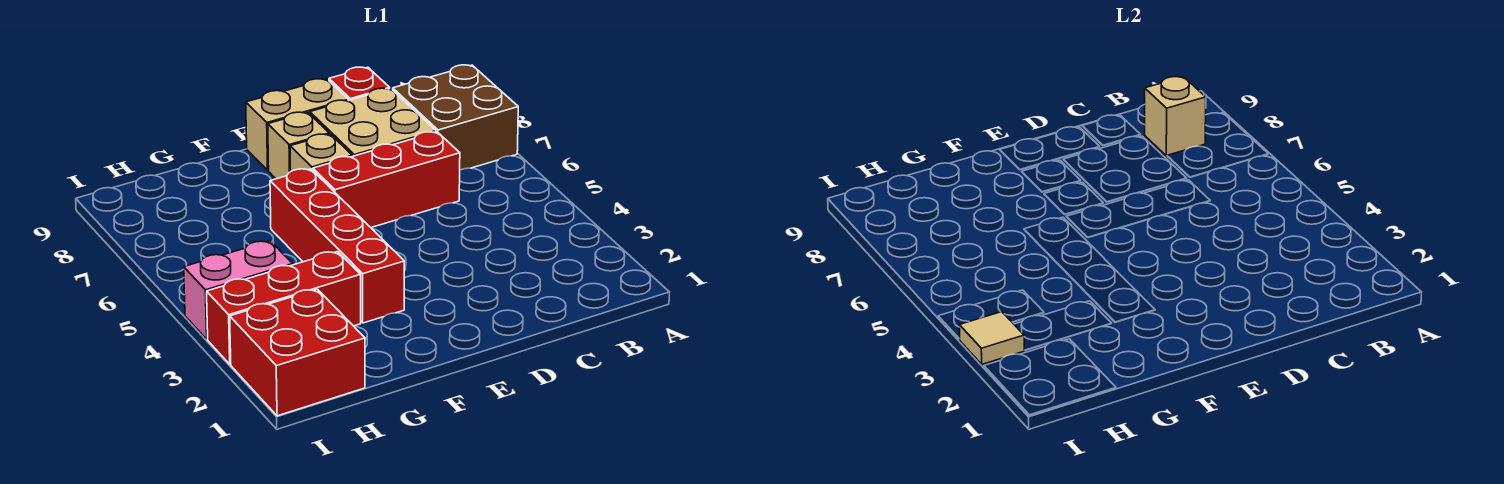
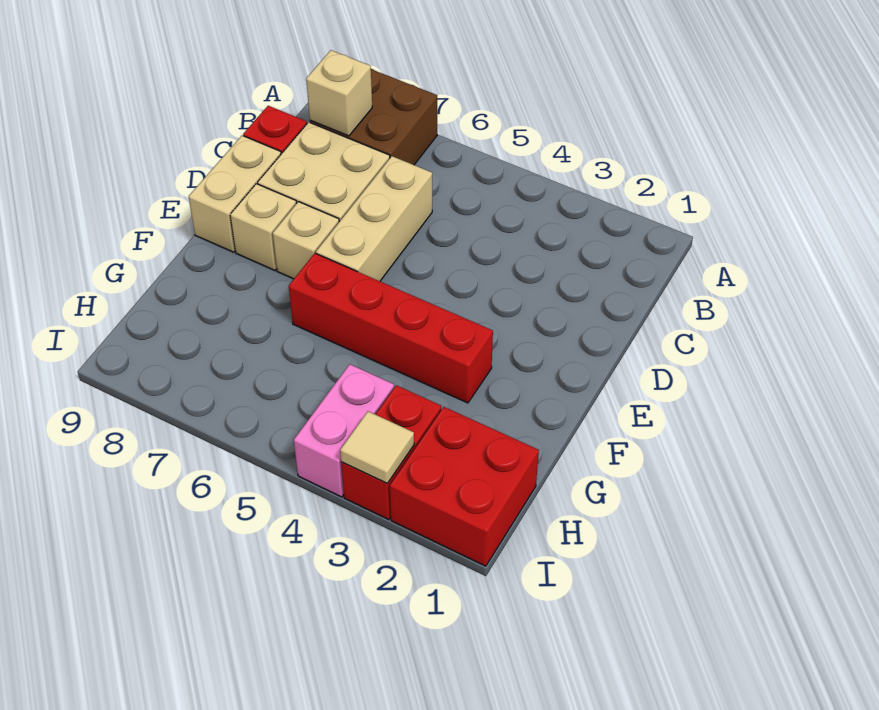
red 1x3 brick [313,132,460,227] -> tan 1x3 brick [316,156,432,281]
red 1x3 brick [207,252,361,364] -> red 1x2 brick [341,385,441,520]

